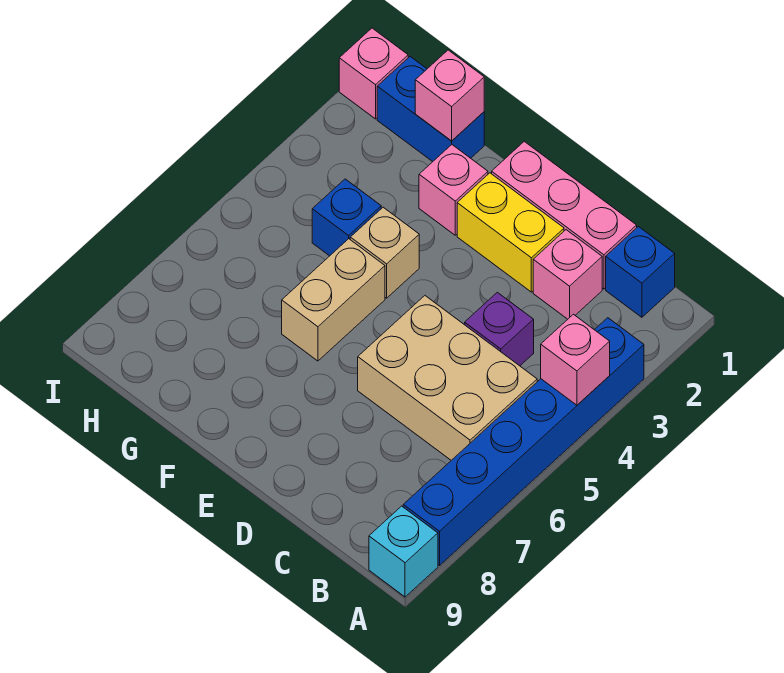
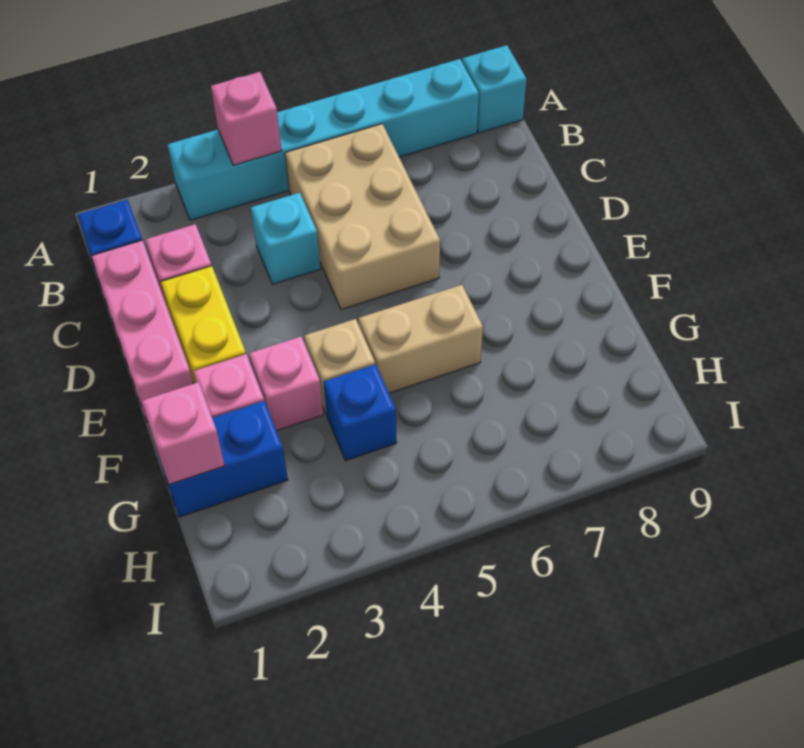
blue 1x6 brick [403,318,644,566] -> cyan 1x6 brick [167,59,479,220]
purple 1x1 brick [465,292,534,366] -> cyan 1x1 brick [251,193,320,284]
blue 1x2 brick [377,57,484,162] -> blue 1x2 brick turned to [156,401,288,517]
pink 1x1 brick [339,28,408,119] -> pink 1x1 brick moved to [249,337,323,431]

